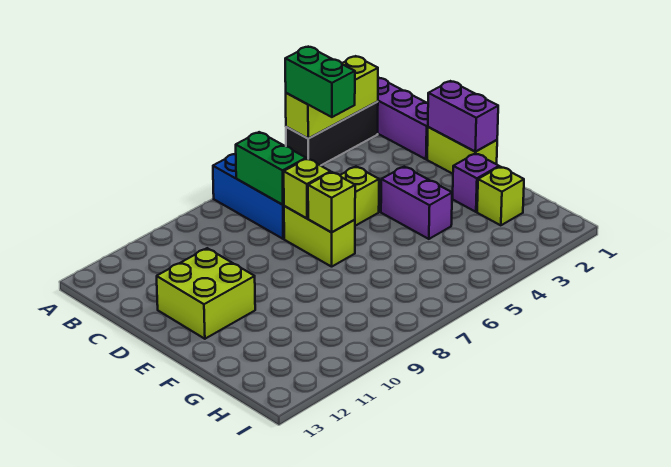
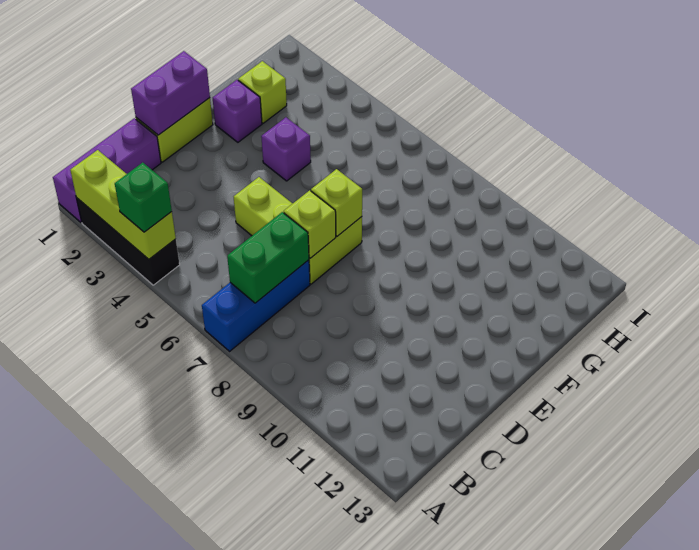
green 1x2 brick [285,47,355,117] -> green 1x1 brick [115,163,172,232]
lime 2x2 brick [157,248,255,339] -> none
purple 1x2 brick [381,167,452,239] -> purple 1x1 brick [261,117,311,181]

